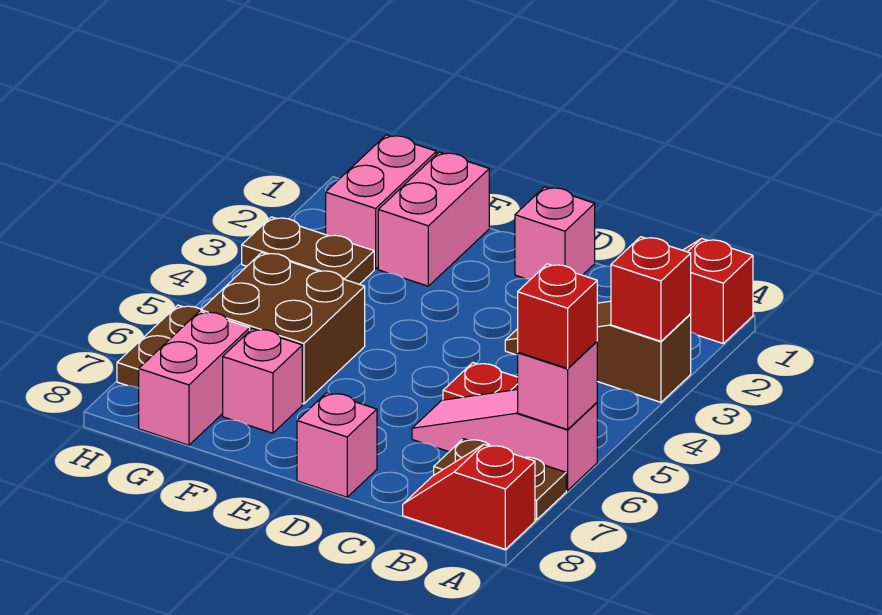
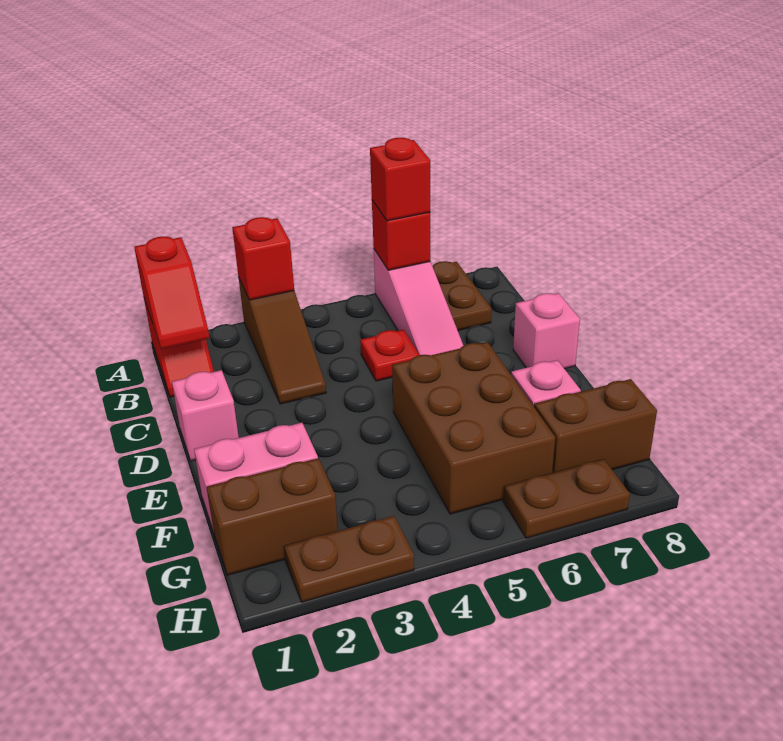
pink 1x1 brick [518,342,597,430] -> red 1x1 brick [372,200,430,270]
red 1x2 slope [403,444,535,549] -> red 1x2 slope moved to [134,236,209,349]
brown 2x2 brick [201,253,365,404] -> brown 2x3 brick [392,342,555,514]
pink 1x2 brick [326,135,436,269] -> brown 1x2 brick [207,458,338,575]
brown 1x2 plate [242,217,374,284] -> brown 1x2 plate turned to [284,516,414,602]
pink 1x2 brick [139,311,250,445] -> brown 1x2 brick [534,379,657,473]

